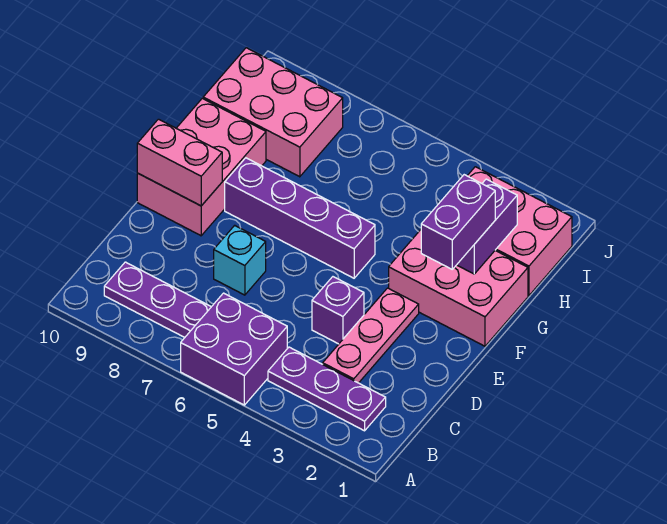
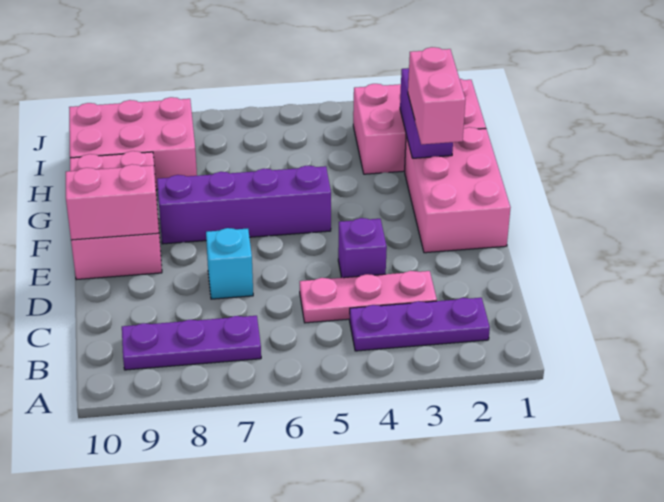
purple 2x2 brick [181,293,287,405] -> none
pink 1x3 plate [323,288,419,383] -> pink 1x3 plate turned to [300,271,437,323]
pink 2x3 brick [389,230,528,346] -> pink 2x3 brick turned to [405,127,511,253]
purple 1x2 brick [421,175,495,269] -> pink 1x2 brick [408,47,465,144]

